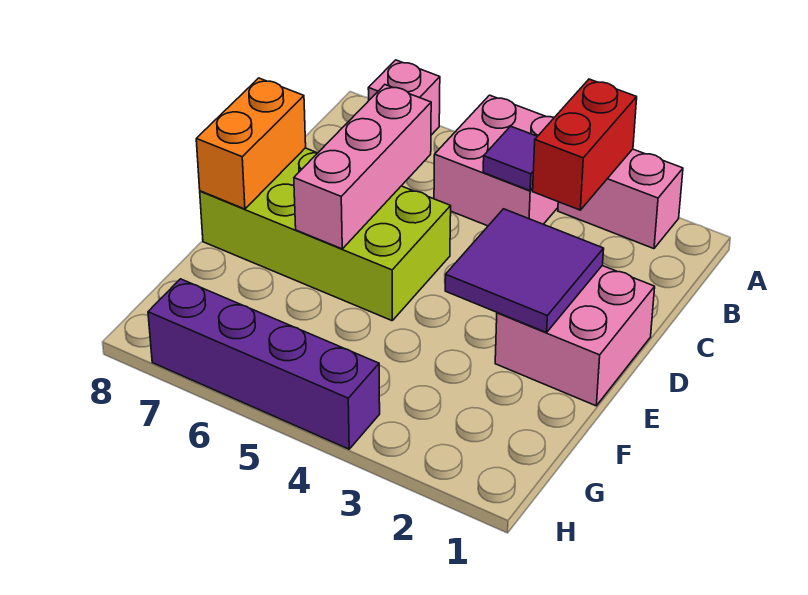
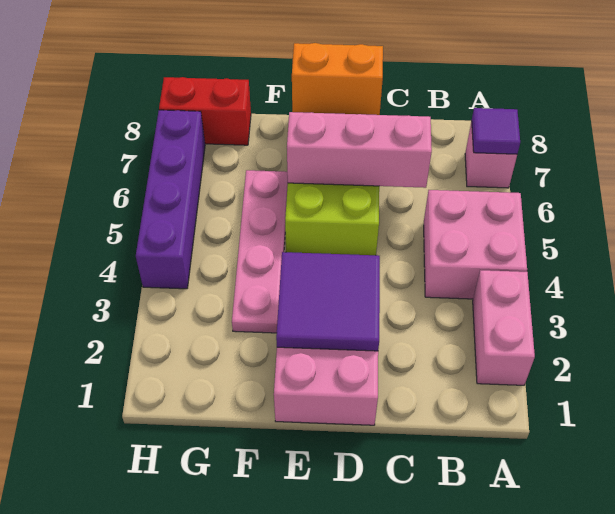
red 1x2 brick [532,79,637,210] -> red 1x2 brick moved to [159,77,251,145]
purple 1x1 tile [483,126,537,191] -> purple 1x1 tile moved to [472,108,520,154]
none -> pink 1x4 plate [232,170,288,333]

